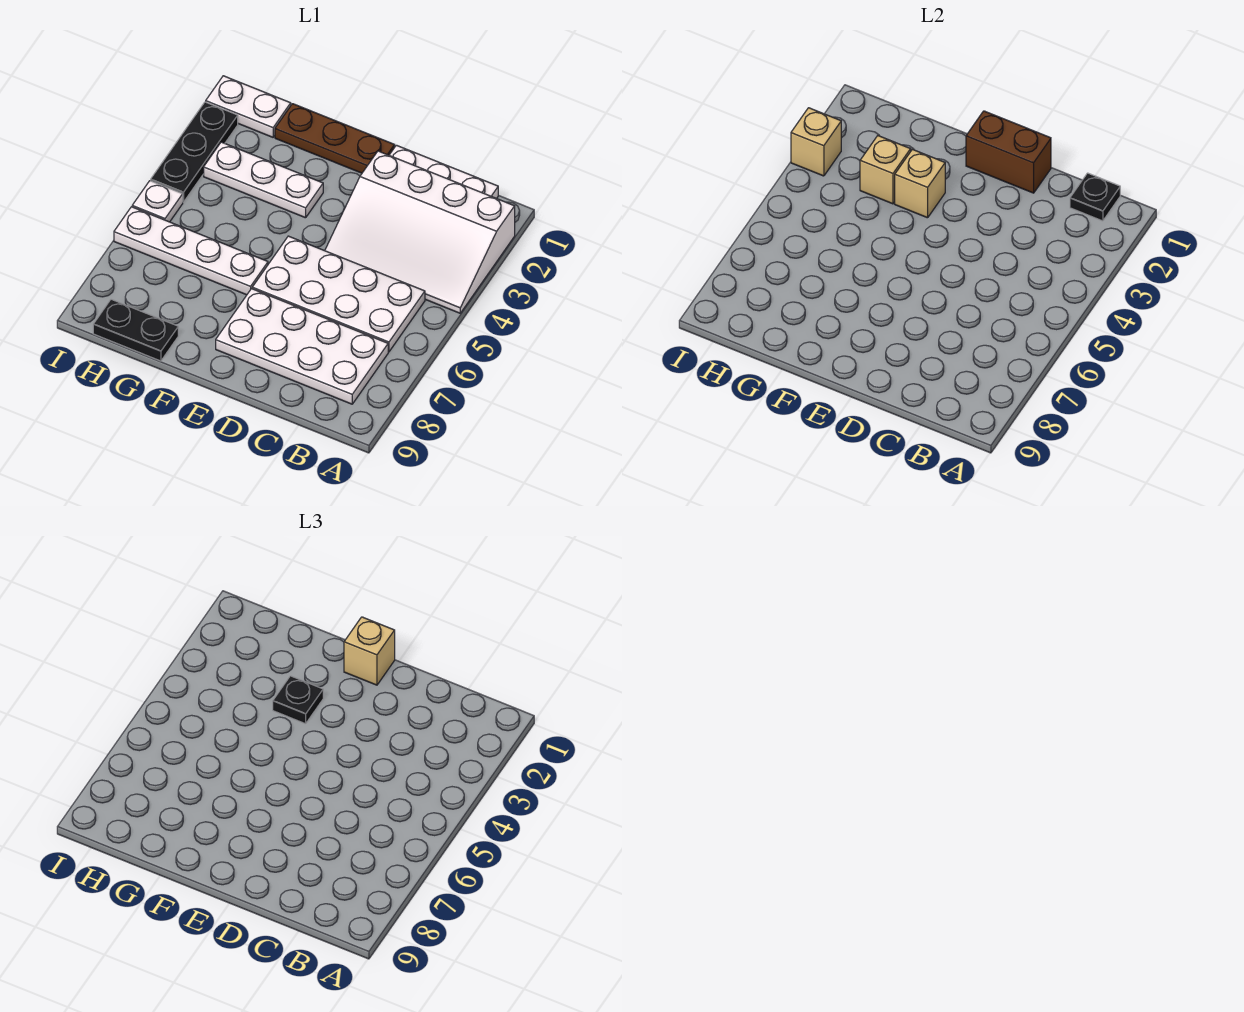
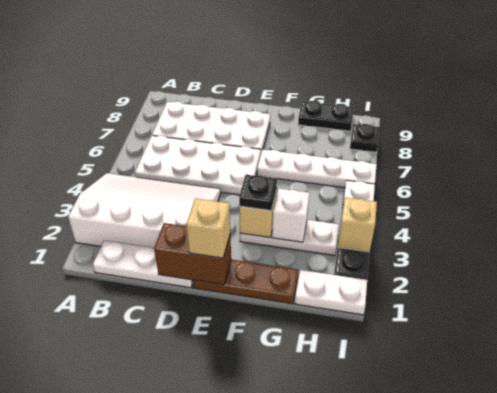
black 1x1 plate [1070,173,1120,221] -> black 1x1 plate moved to [350,124,380,152]
tan 1x1 brick [860,136,911,204] -> white 1x1 brick [272,189,309,242]

